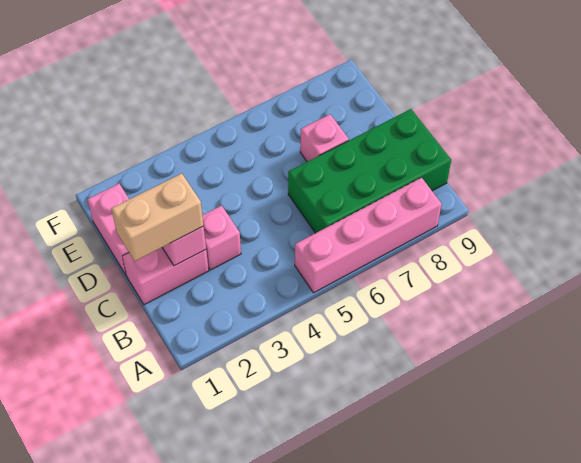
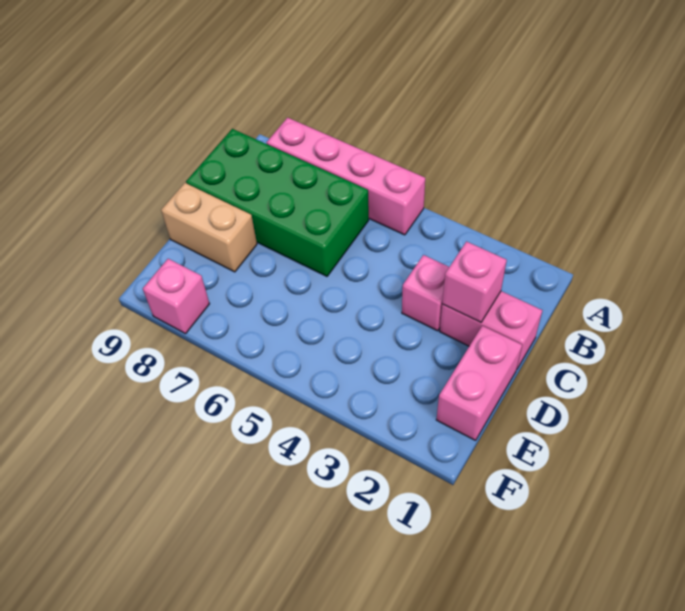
tan 1x2 brick [111,173,204,261] -> tan 1x2 brick moved to [161,183,257,272]
pink 1x1 brick [300,114,349,162] -> pink 1x1 brick moved to [143,259,210,334]

